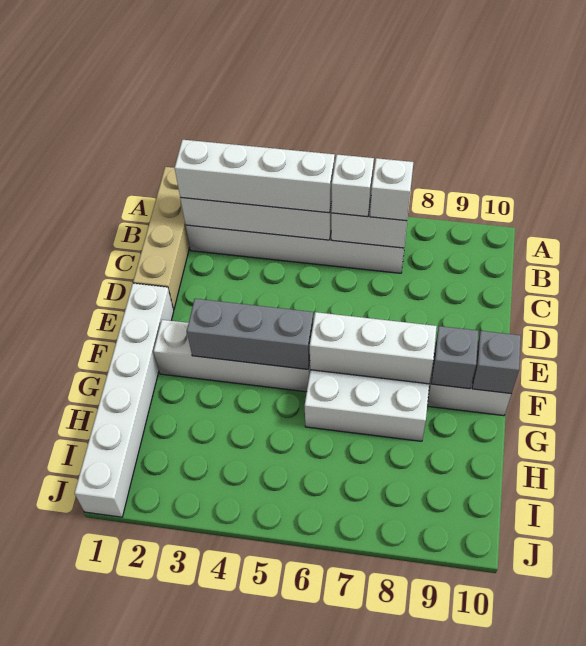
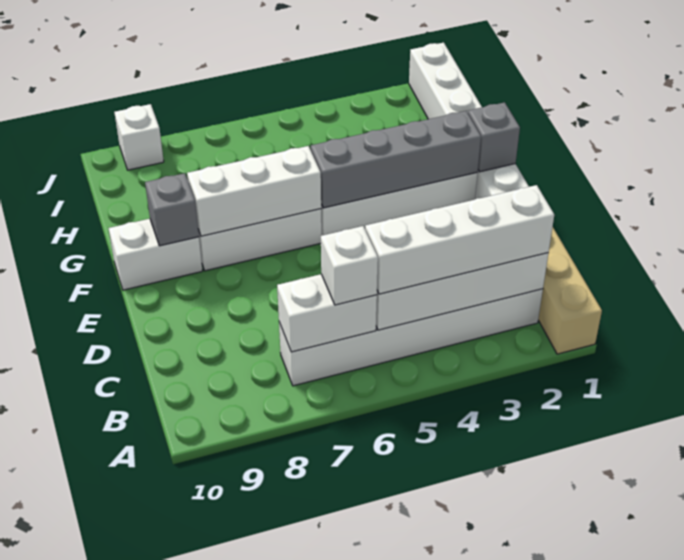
white 1x1 brick [370,158,414,221] -> white 1x1 brick moved to [114,104,164,170]
grey 1x3 brick [187,299,313,369] -> grey 1x4 brick [311,111,481,208]
grey 1x1 brick [472,331,521,394] -> grey 1x1 brick moved to [468,102,520,172]

